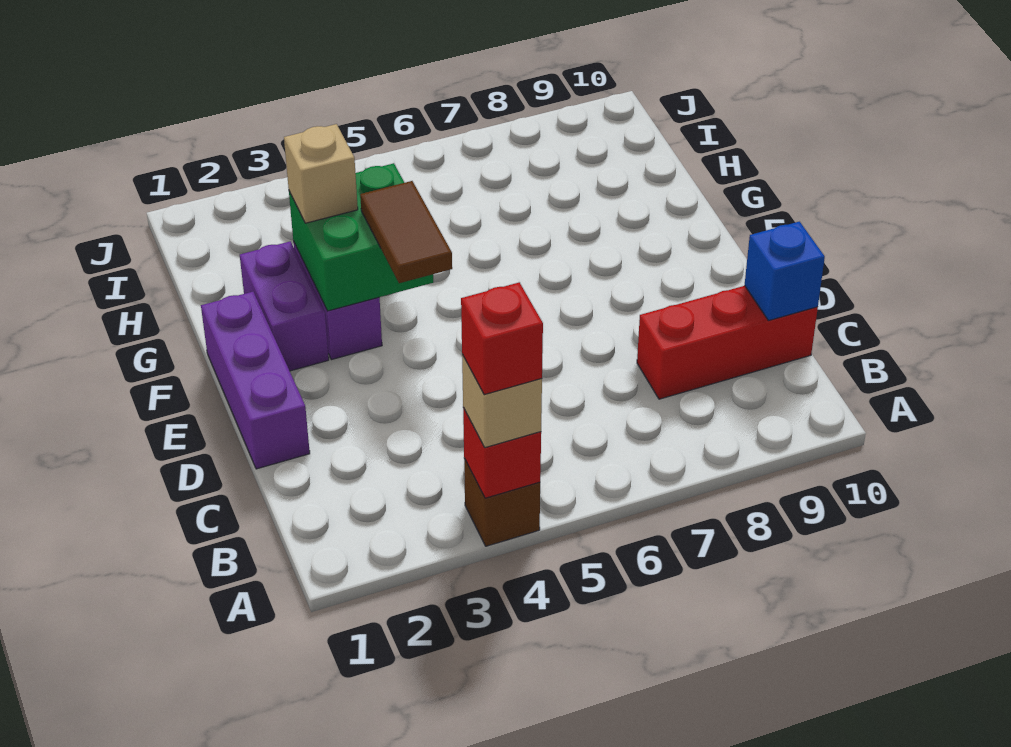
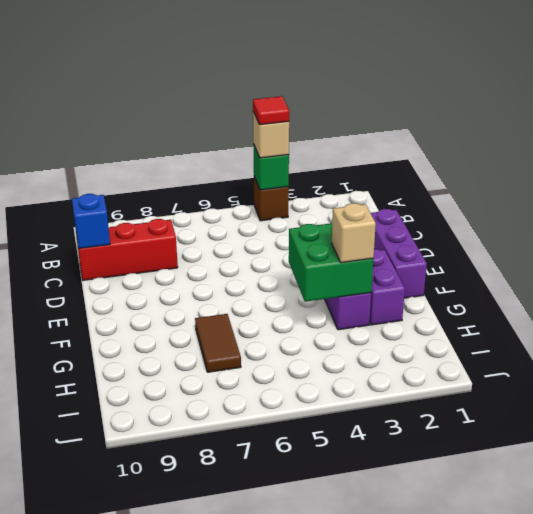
red 1x1 brick [463,408,541,498] -> green 1x1 brick [253,144,289,190]
red 1x1 brick [461,282,543,395] -> red 1x1 tile [253,96,289,125]
brown 1x2 tile [360,181,452,283] -> brown 1x2 tile moved to [195,314,241,372]

